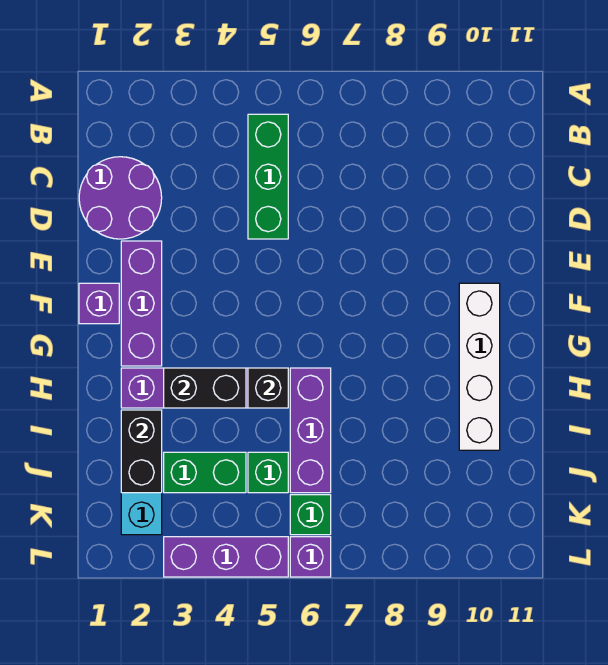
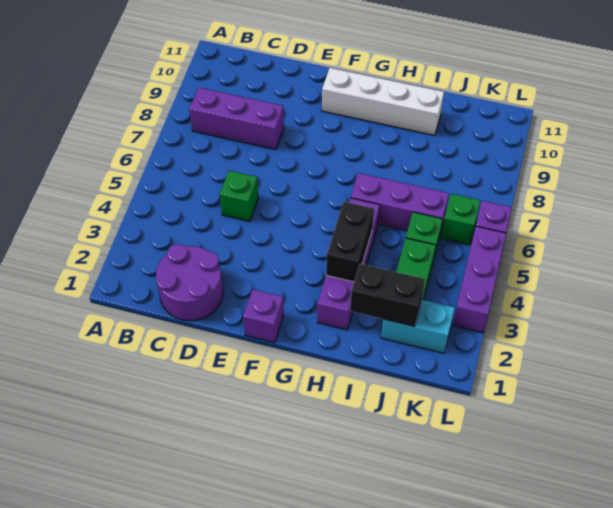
green 1x3 brick [248,114,288,239] -> green 1x1 brick [220,171,259,222]
purple 1x3 brick [121,241,162,366] -> purple 1x3 brick moved to [189,88,284,150]
black 1x1 brick [248,368,288,408] -> none

